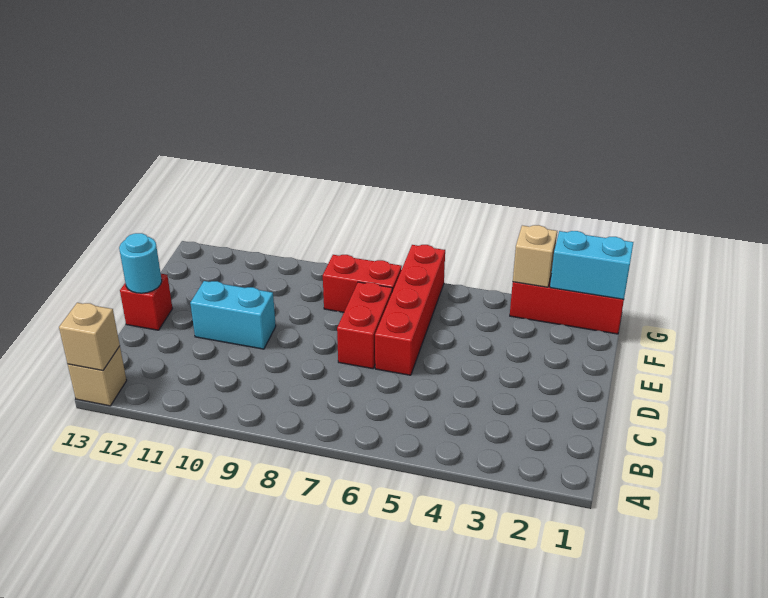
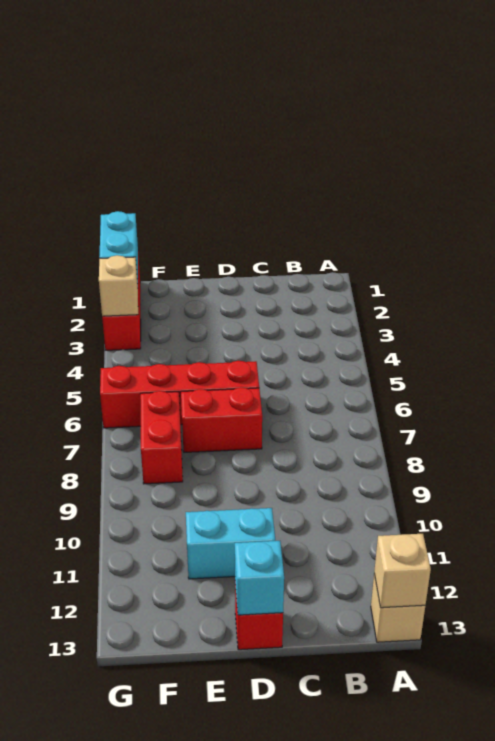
cyan 1x2 brick [190,281,276,349] -> cyan 1x2 brick turned to [186,508,275,579]
cyan 1x1 round brick [119,233,162,293] -> cyan 1x1 brick [235,541,284,615]

